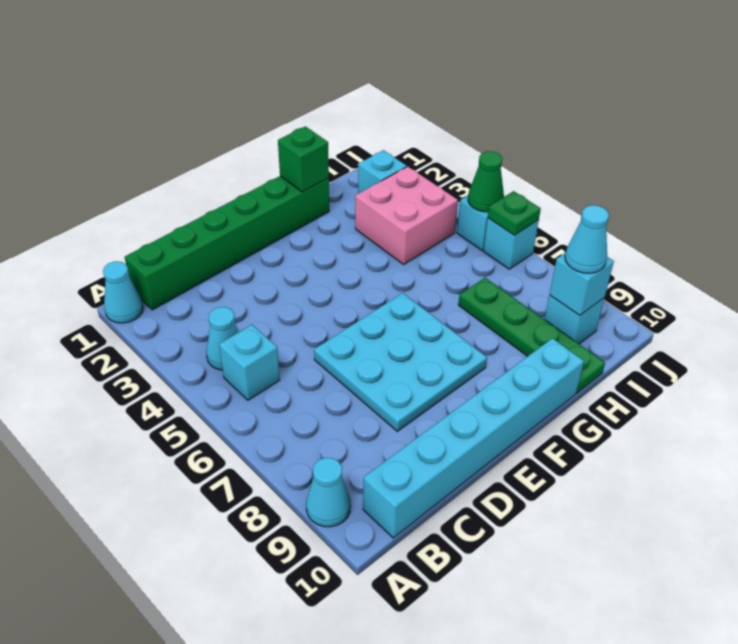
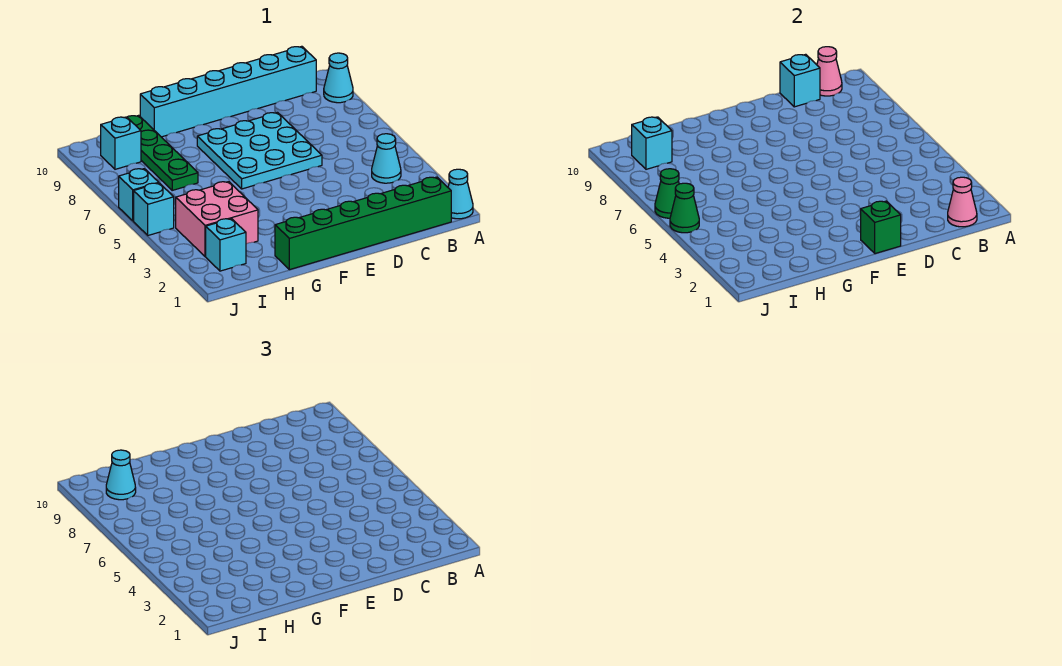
none -> pink 1x1 cone [948,177,977,227]
cyan 1x1 brick [219,325,280,400] -> cyan 1x1 brick moved to [780,54,820,107]
none -> pink 1x1 cone [817,47,842,96]
green 1x1 brick [278,126,329,192] -> green 1x1 brick moved to [861,201,901,254]
green 1x1 plate [488,191,541,235] -> green 1x1 cone [655,169,679,218]

